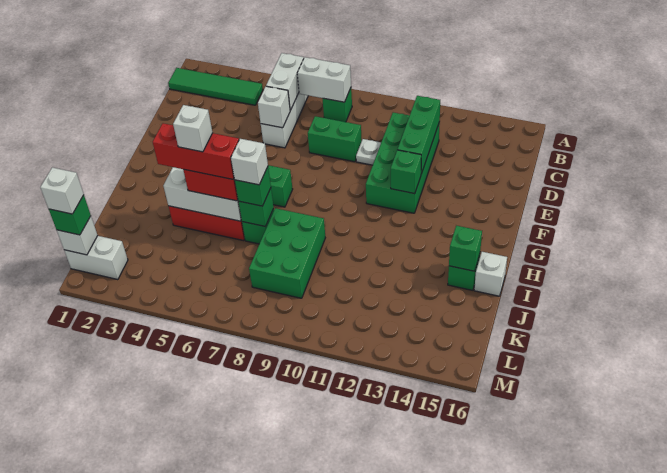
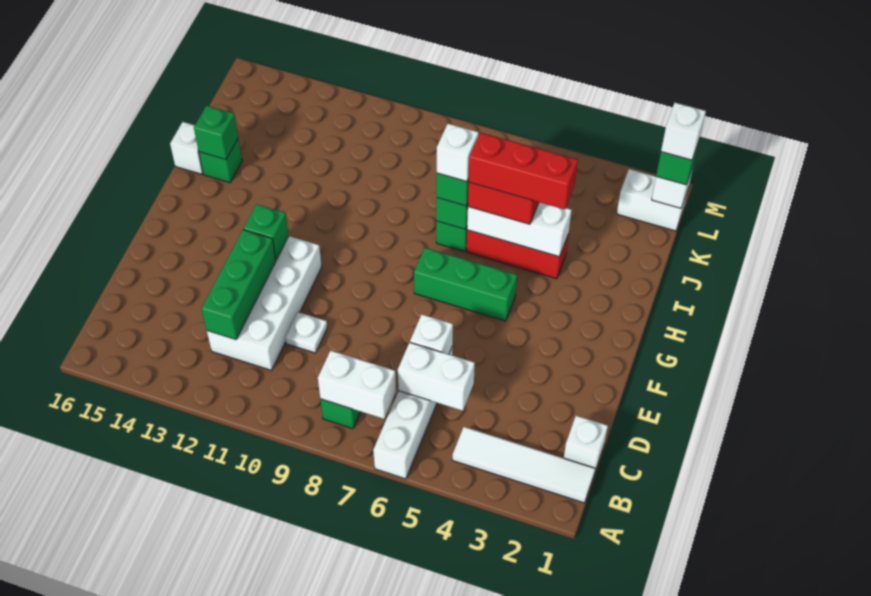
green 1x4 tile [168,68,263,105] -> white 1x4 tile [452,427,595,503]
white 1x2 brick [266,53,304,110] -> white 1x2 brick turned to [398,342,475,411]
green 2x4 brick [366,112,440,213] -> white 2x4 brick [207,236,322,370]
green 1x2 brick [308,116,362,162] -> none
white 1x1 brick [173,105,212,152] -> white 1x1 brick moved to [564,416,608,471]
green 2x3 brick [249,208,325,298] -> none

